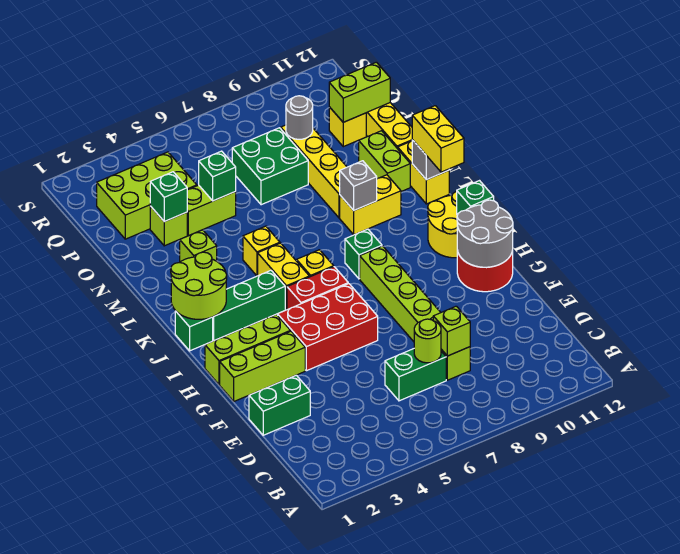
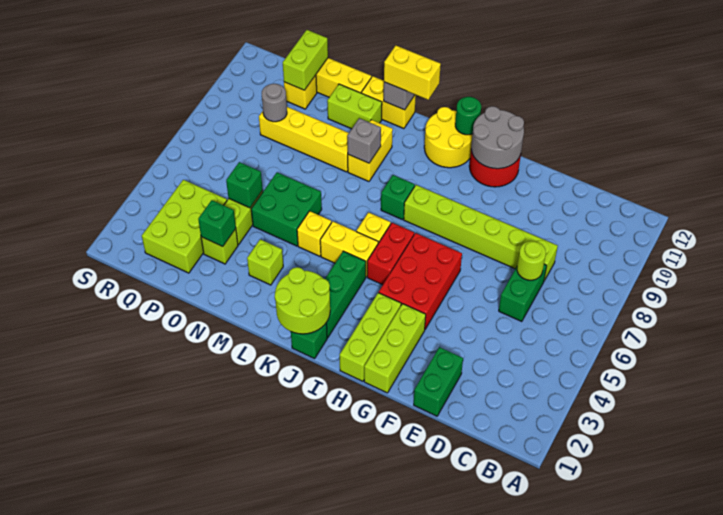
lime 1x1 brick [433,306,470,356] -> none
green 1x1 brick [457,181,494,215] -> green 1x1 round brick [455,97,481,135]
green 2x2 brick [232,128,308,205] -> green 2x2 brick moved to [251,173,322,246]

